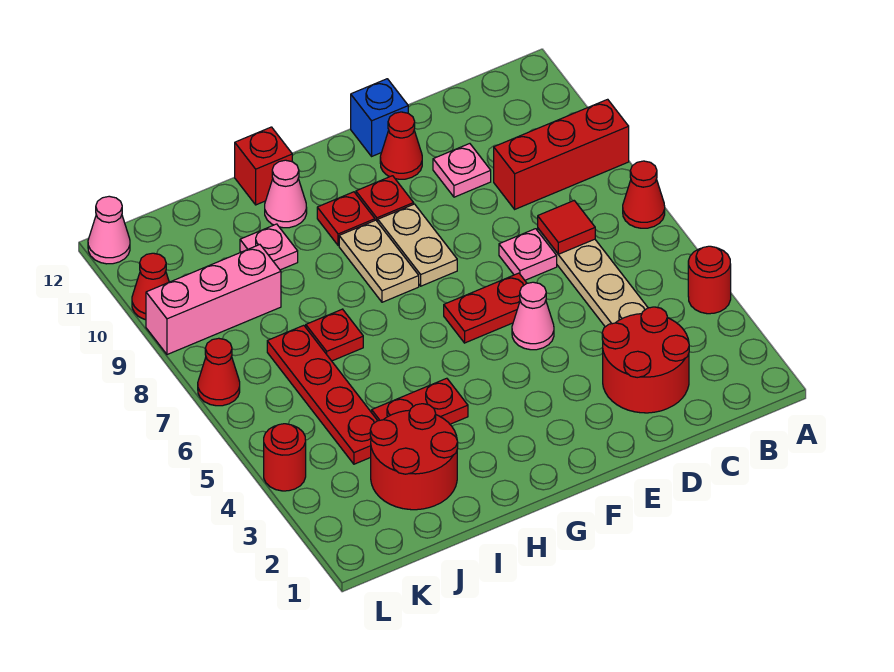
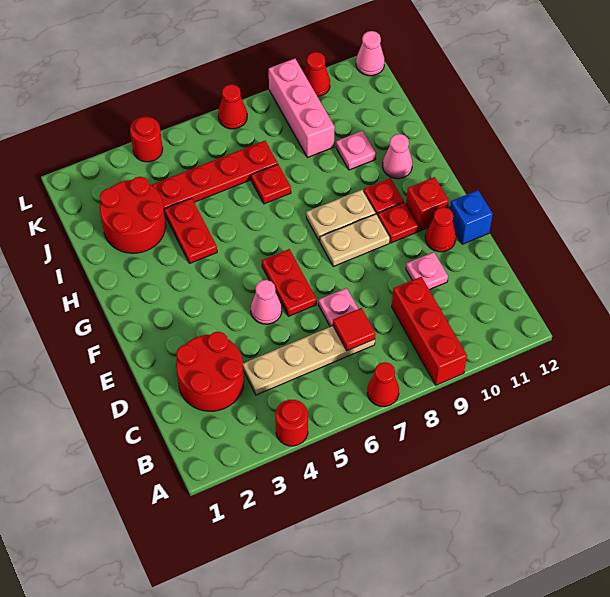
red 1x1 brick [235,127,292,205] -> red 1x1 brick moved to [406,177,449,231]

